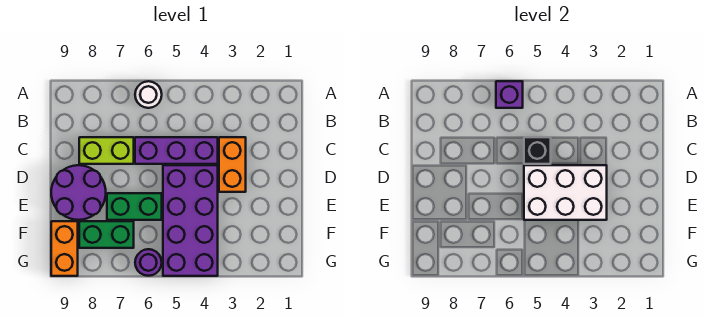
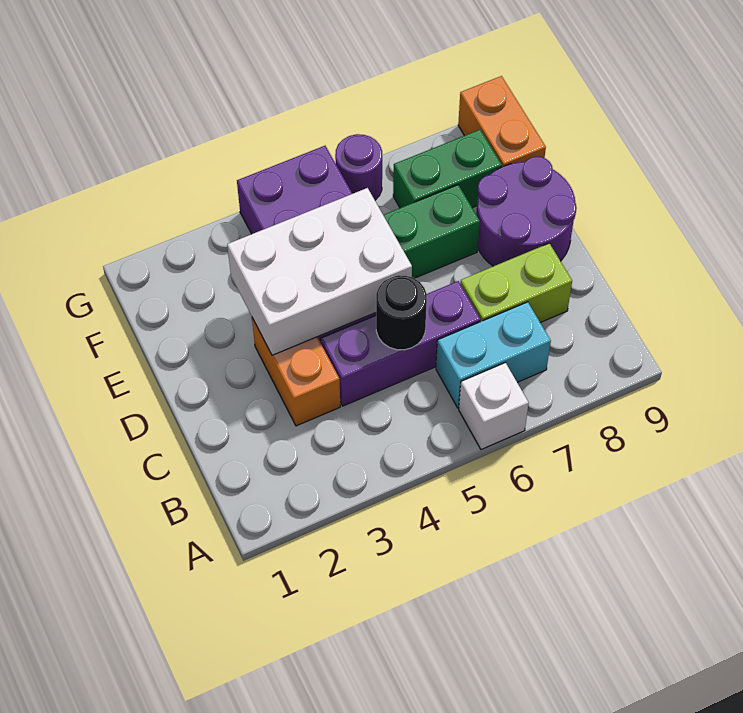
white 1x1 round brick [135,81,162,108] -> white 1x1 brick [459,363,529,450]
purple 1x1 brick [496,81,523,108] -> none
none -> cyan 1x2 brick [436,302,551,408]
black 1x1 brick [524,137,551,164] -> black 1x1 round brick [376,275,427,350]

